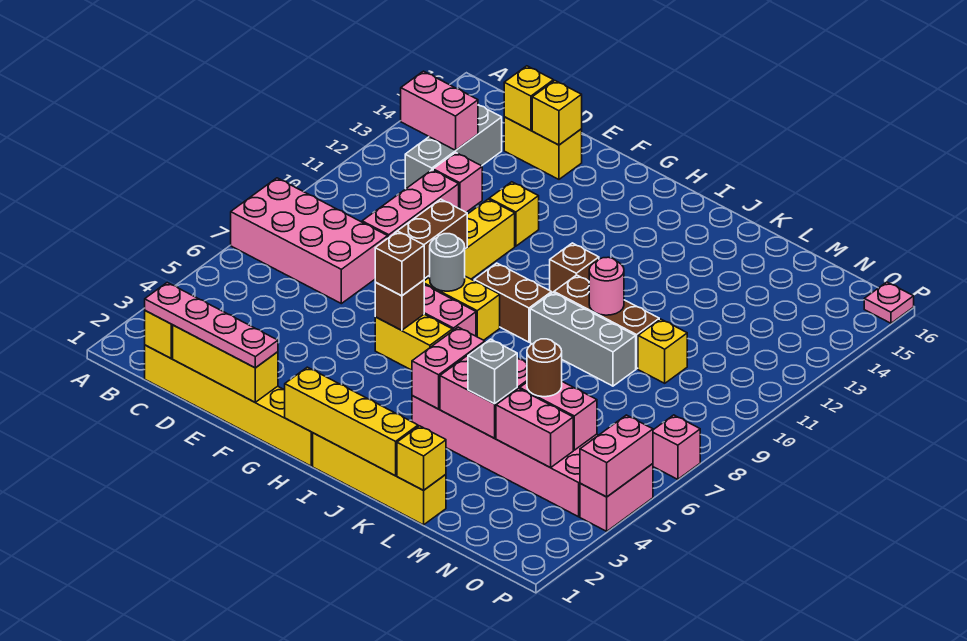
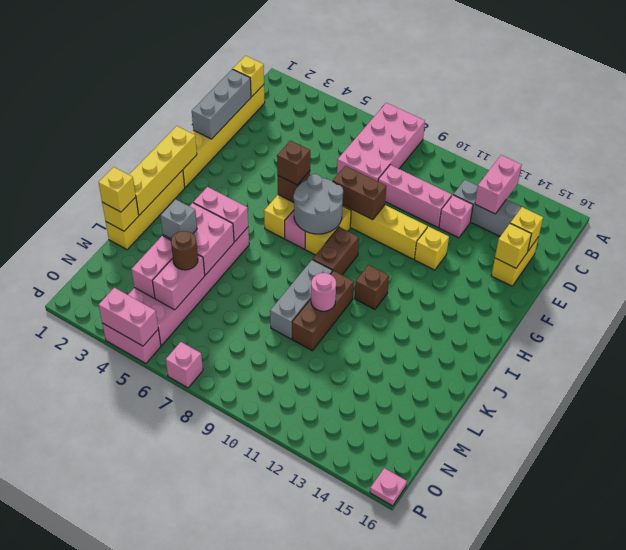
pink 1x4 plate [145,283,278,368] -> none
yellow 1x3 brick [173,325,278,402] -> grey 1x3 brick [192,69,251,139]
grey 1x1 round brick [430,234,465,291] -> grey 2x2 round brick [293,174,343,234]
yellow 1x1 brick [638,319,687,383] -> yellow 1x1 brick moved to [99,167,136,212]

